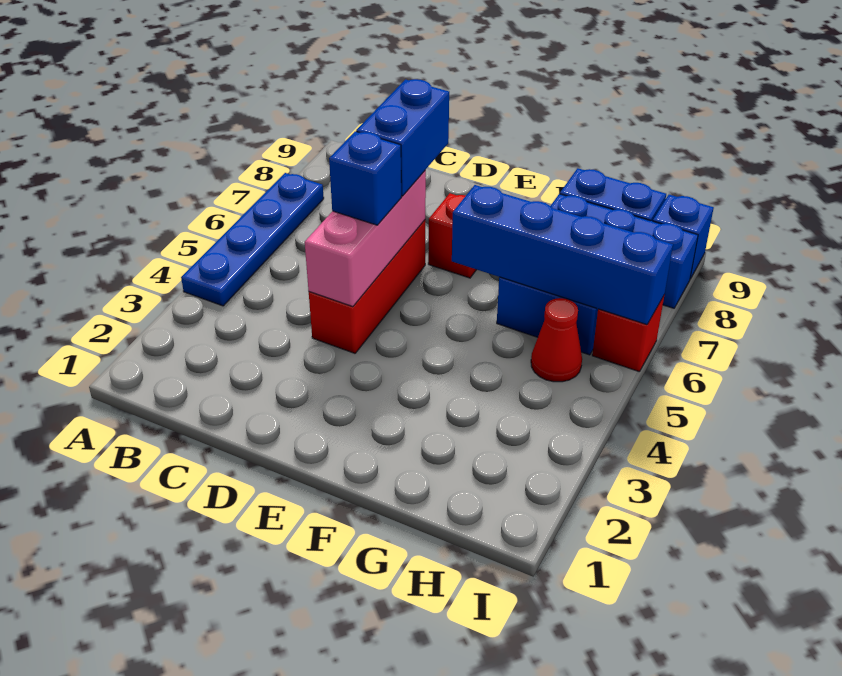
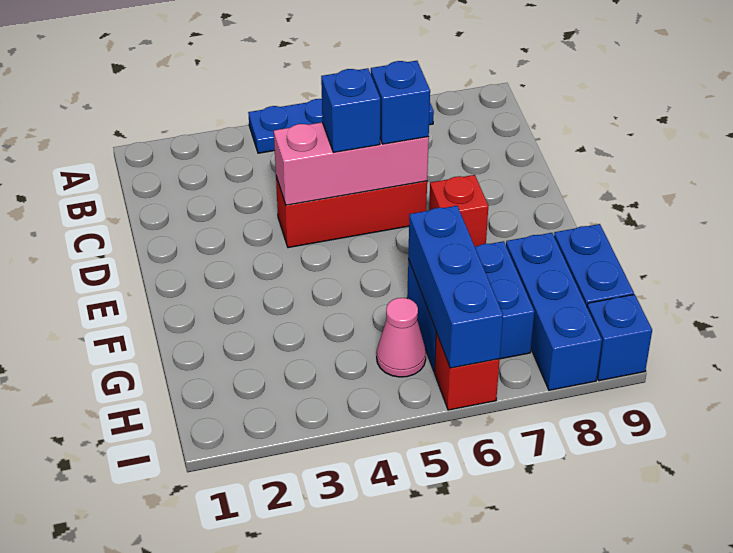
blue 1x2 brick [356,79,449,196] -> blue 1x1 brick [371,61,430,144]
blue 1x4 brick [452,185,673,325] -> blue 1x3 brick [408,206,503,368]
red 1x1 cone [531,298,582,382] -> pink 1x1 cone [377,298,426,377]

